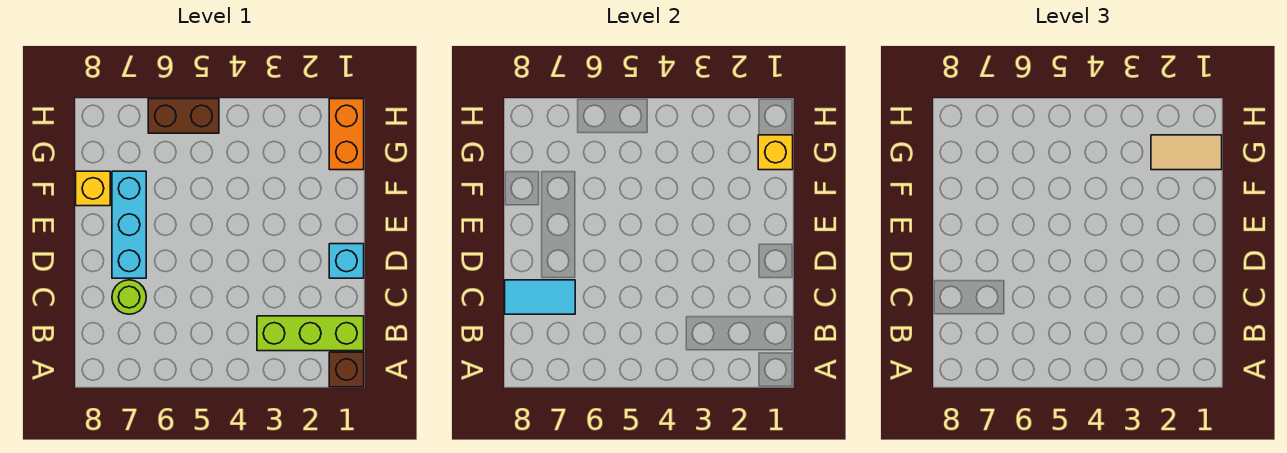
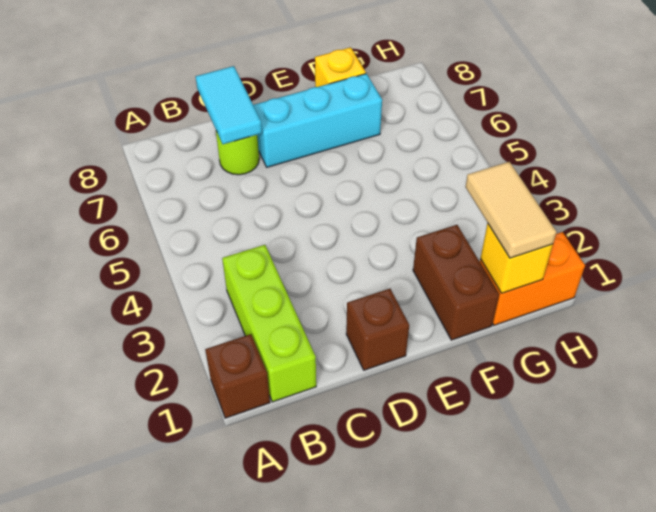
cyan 1x1 brick [329,244,364,278] -> brown 1x1 brick [346,289,409,370]
brown 1x2 brick [148,99,219,133] -> brown 1x2 brick moved to [413,225,499,340]

